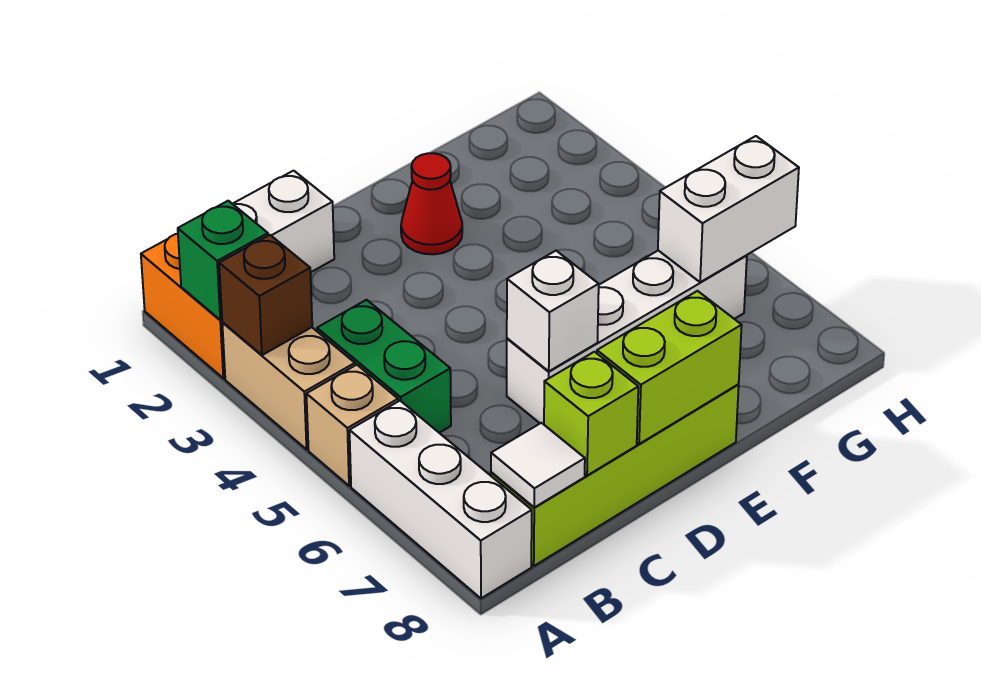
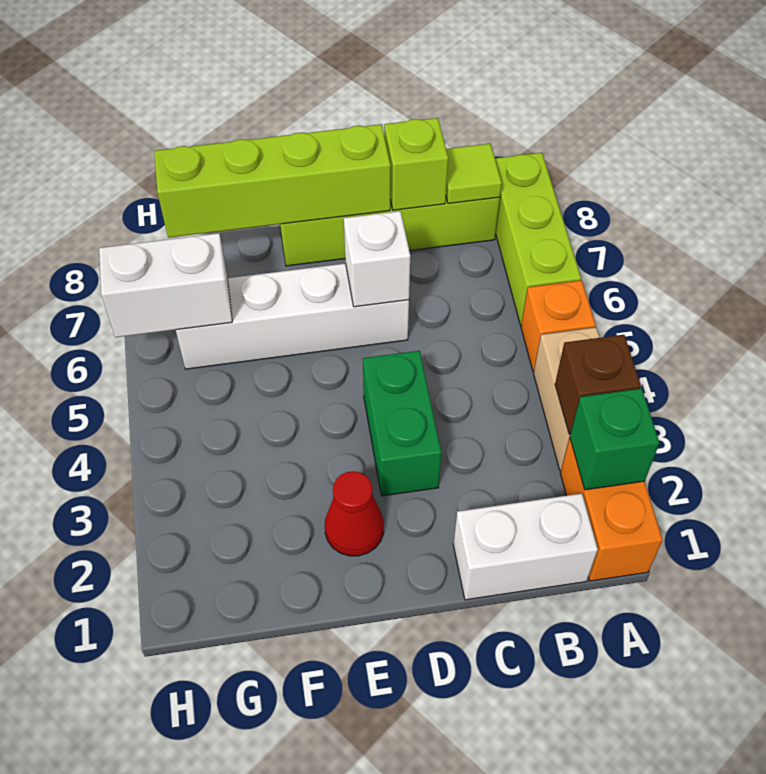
tan 1x1 brick [306,365,398,486] -> orange 1x1 brick [521,280,596,371]
white 1x3 brick [350,401,532,598] -> lime 1x3 brick [495,153,581,325]
green 1x2 brick [317,300,451,433] -> green 1x2 brick moved to [363,351,441,496]
white 1x1 tile [491,423,585,507] -> lime 1x1 tile [446,144,502,204]
lime 1x2 brick [597,291,742,444] -> lime 1x4 brick [154,124,391,238]

